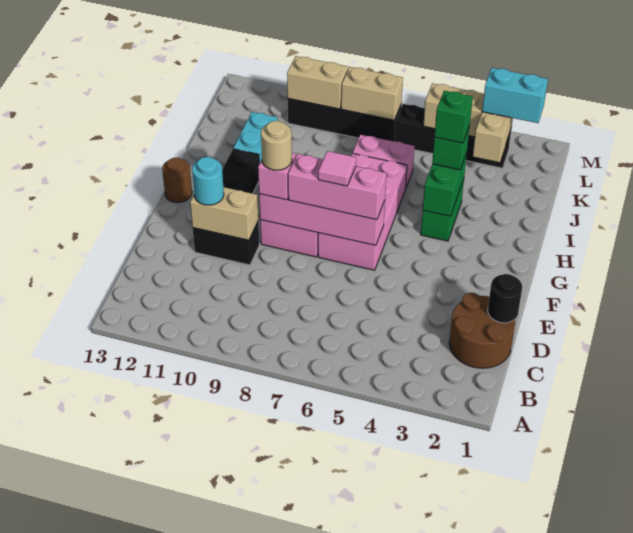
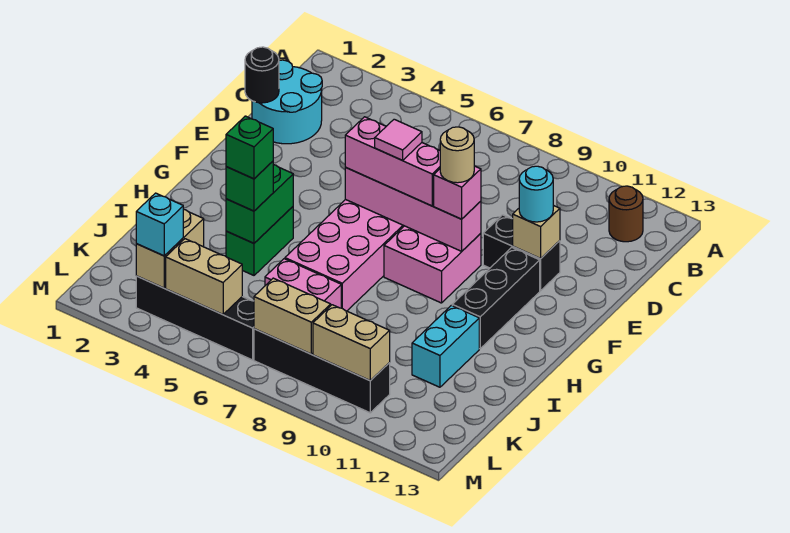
brown 2x2 round brick [449,293,515,368] -> cyan 2x2 round brick [252,60,322,144]
tan 1x2 brick [190,187,258,240] -> tan 1x1 brick [513,205,560,259]
brown 1x1 round brick [162,158,192,202] -> brown 1x1 round brick moved to [609,186,643,242]
cyan 1x2 brick [482,68,548,123] -> cyan 1x1 brick [136,193,183,256]

